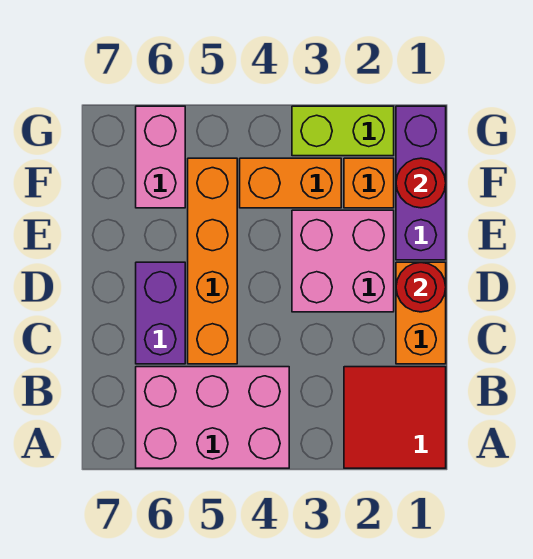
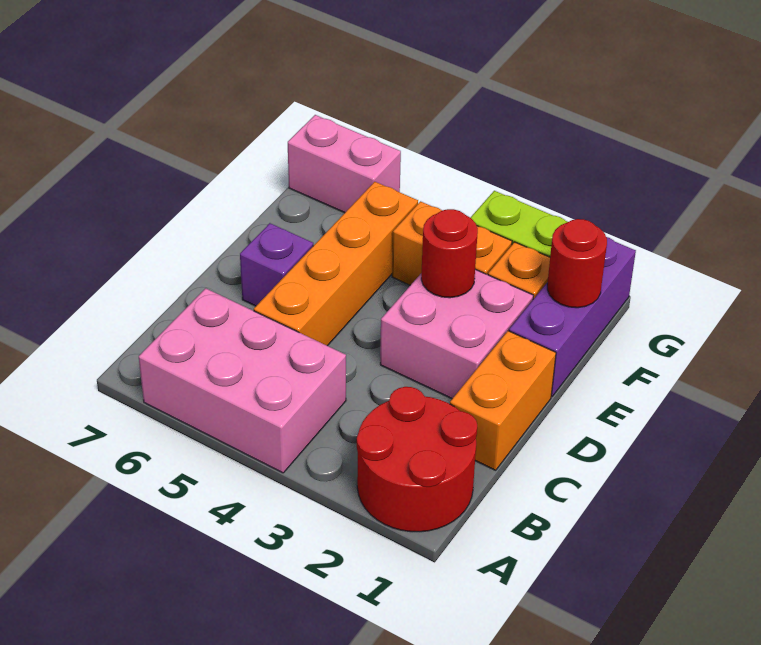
red 2x2 tile [344,367,446,468] -> red 2x2 round brick [357,387,477,532]
purple 1x2 brick [136,262,185,364] -> purple 1x1 brick [240,223,313,306]
red 1x1 round brick [396,262,446,312] -> red 1x1 round brick moved to [421,209,478,298]
pink 1x2 brick [136,106,185,208] -> pink 1x2 brick turned to [288,115,401,213]

